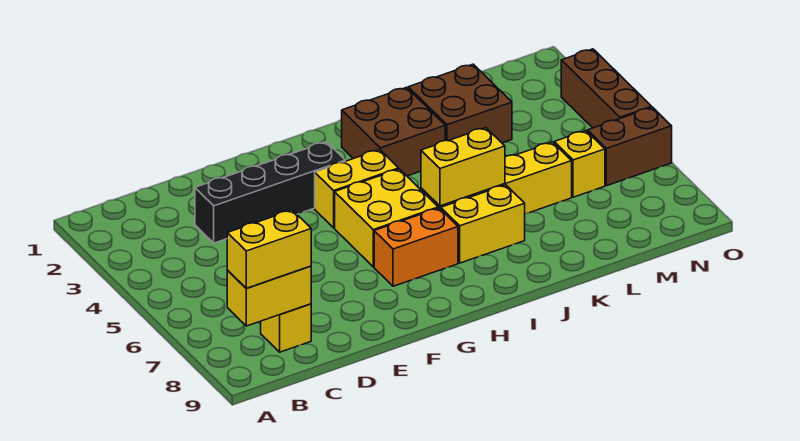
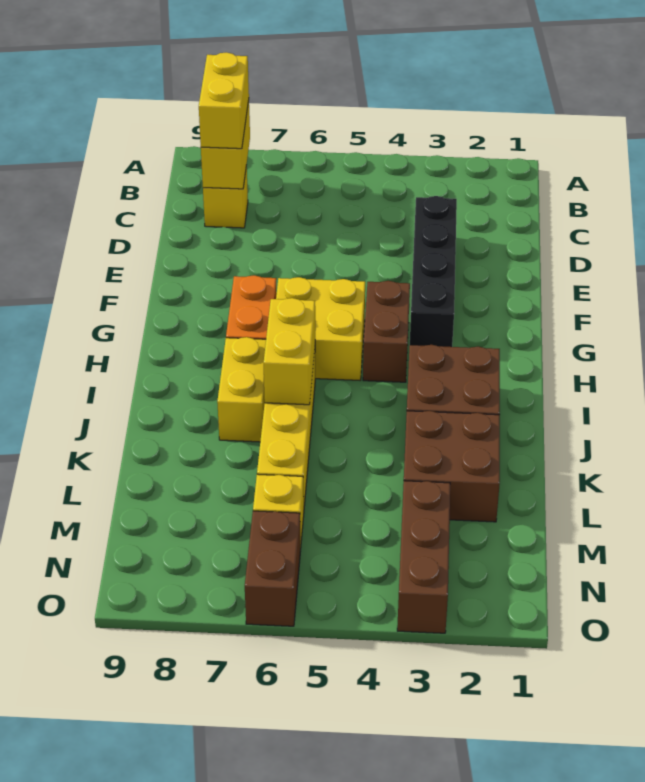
yellow 1x2 brick [315,150,399,228] -> brown 1x2 brick [363,281,410,382]
brown 1x3 brick [561,49,652,128] -> brown 1x3 brick turned to [397,481,450,633]

